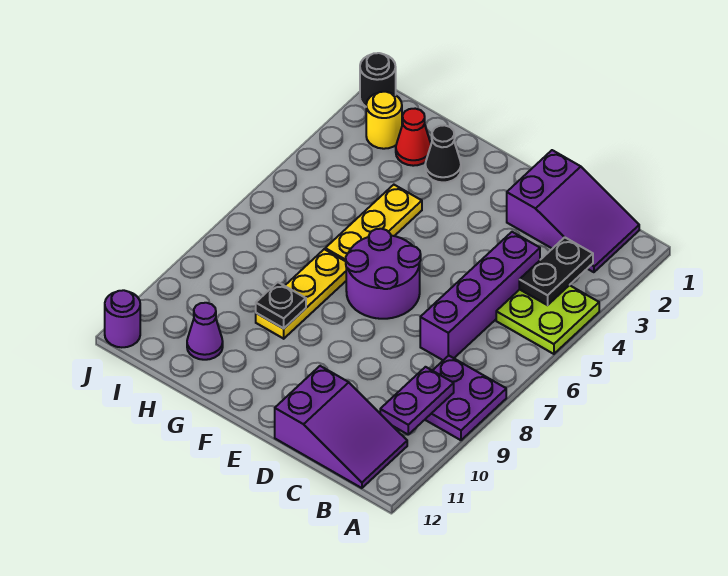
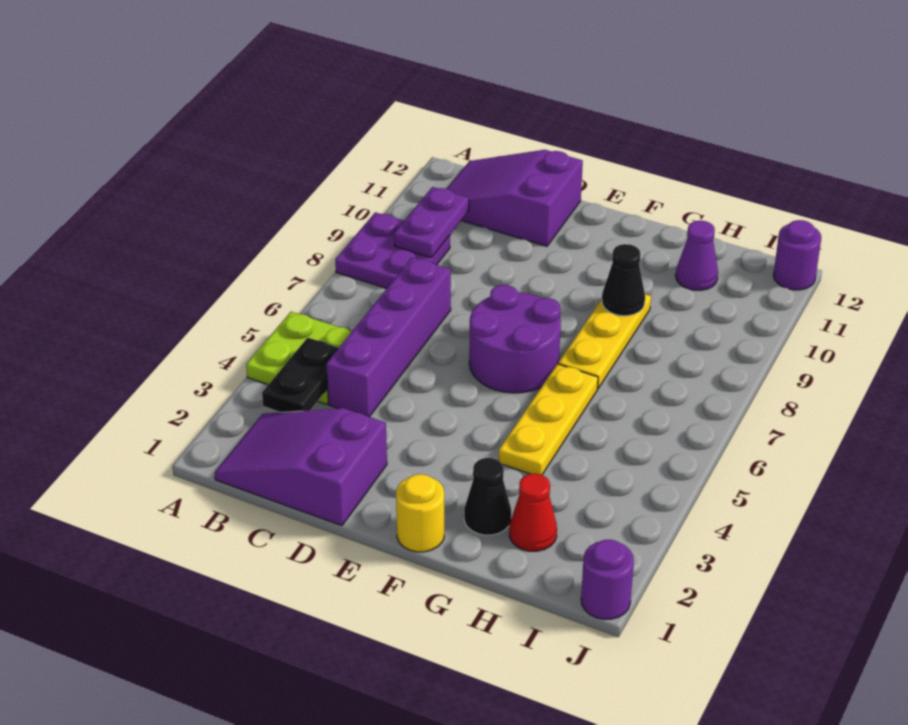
black 1x1 plate [256,282,306,328] -> black 1x1 cone [602,244,645,316]
yellow 1x1 round brick [366,92,402,149] -> yellow 1x1 round brick moved to [396,474,444,552]
black 1x1 round brick [360,53,396,106] -> purple 1x1 round brick [581,540,634,619]

